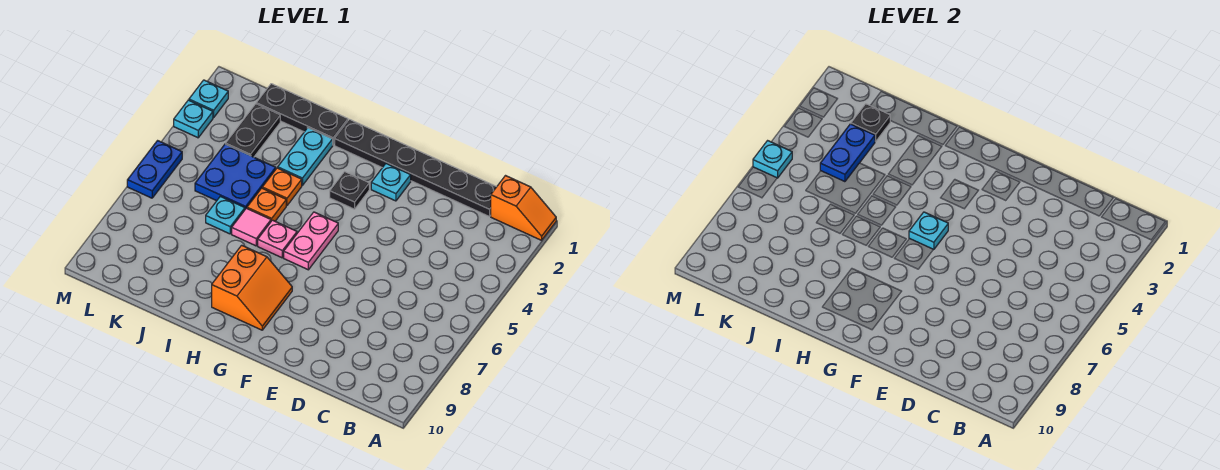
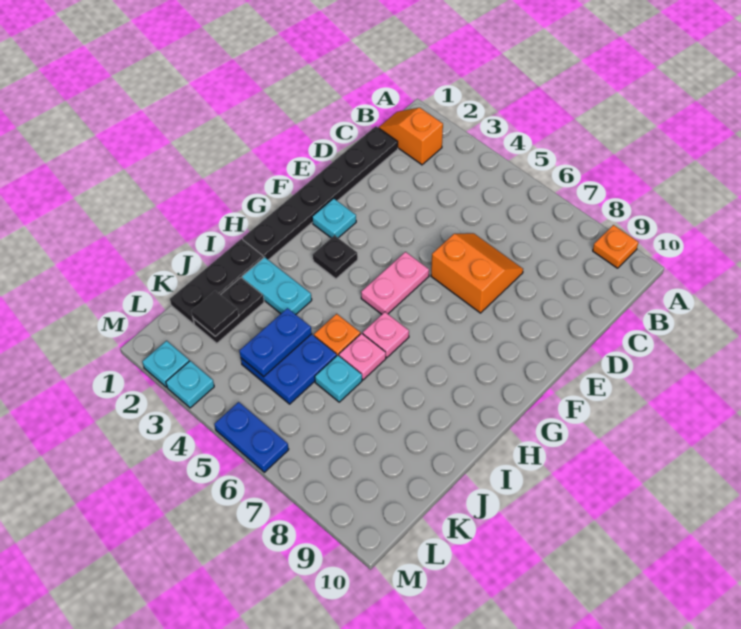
orange 1x2 slope [491,176,556,240] -> orange 1x2 slope turned to [378,108,443,165]
pink 1x2 plate [284,212,338,270] -> pink 1x2 plate turned to [361,252,429,314]
cyan 1x1 plate [909,212,948,250] -> none
orange 2x2 slope [212,245,292,330] -> orange 2x2 slope moved to [431,233,523,313]
orange 1x1 plate [262,168,302,205] -> orange 1x1 plate moved to [593,225,638,268]
pink 1x1 tile [232,208,271,246] -> pink 1x1 plate [339,333,386,380]
black 1x2 plate [226,104,280,157] -> black 1x2 plate turned to [193,278,264,343]
black 1x1 plate [851,104,890,141] -> black 1x1 tile [191,291,239,336]
blue 1x2 plate [820,124,875,182] -> blue 1x2 plate turned to [239,308,312,377]
cyan 1x1 plate [753,141,792,178] -> none

